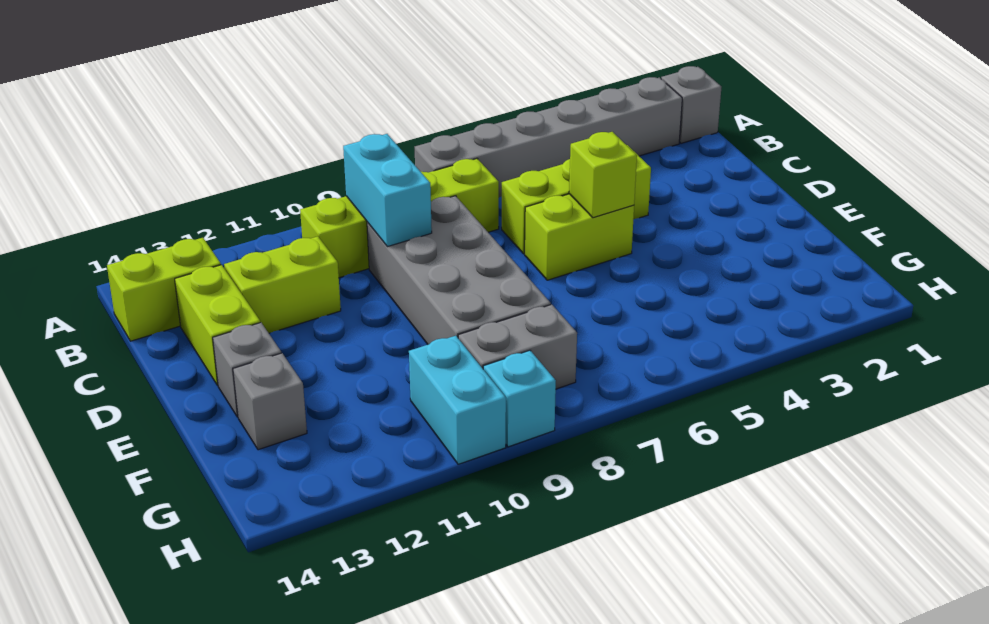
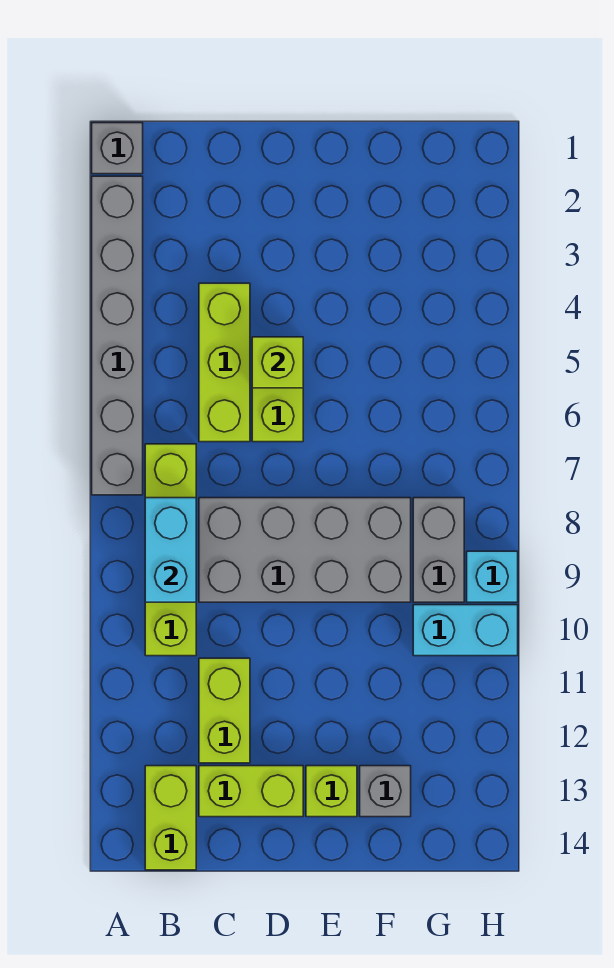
cyan 1x2 brick [343,134,432,247] -> cyan 1x2 brick turned to [145,498,196,602]
grey 1x1 brick [213,322,281,417] -> lime 1x1 brick [306,766,357,817]

